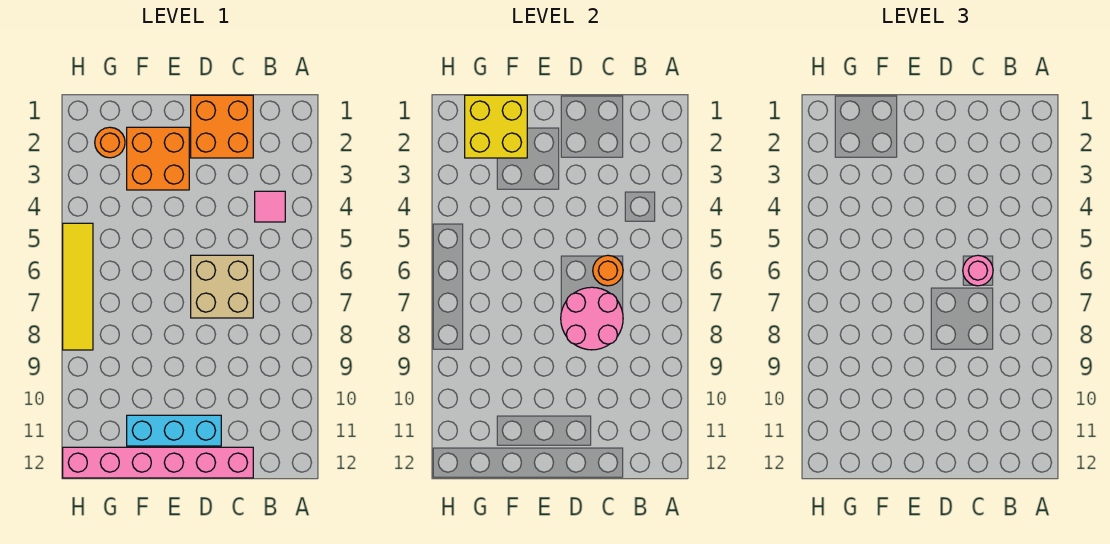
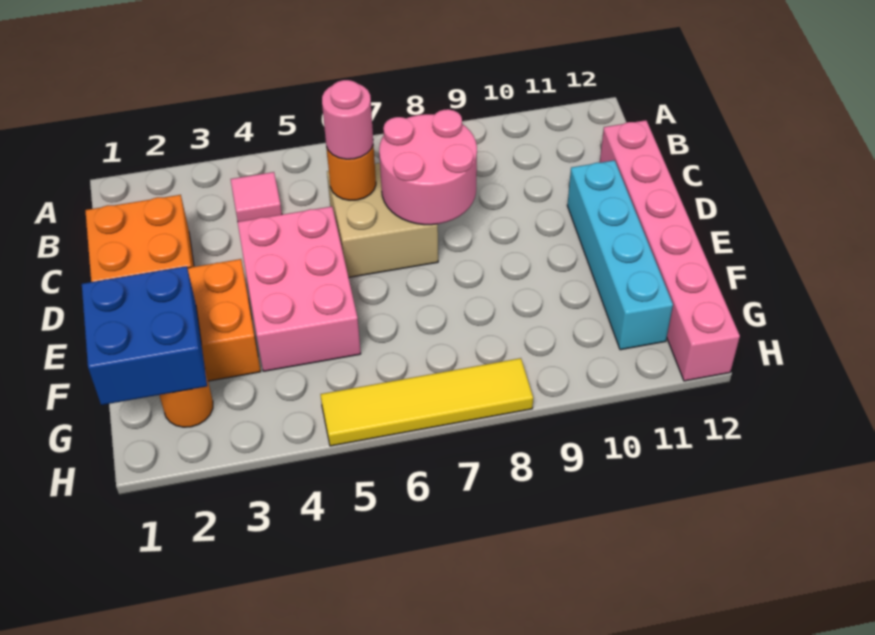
none -> pink 2x3 brick [238,206,361,371]
cyan 1x3 brick [127,415,221,446] -> cyan 1x4 brick [567,160,673,350]
yellow 2x2 brick [465,95,527,158] -> blue 2x2 brick [82,266,207,405]

